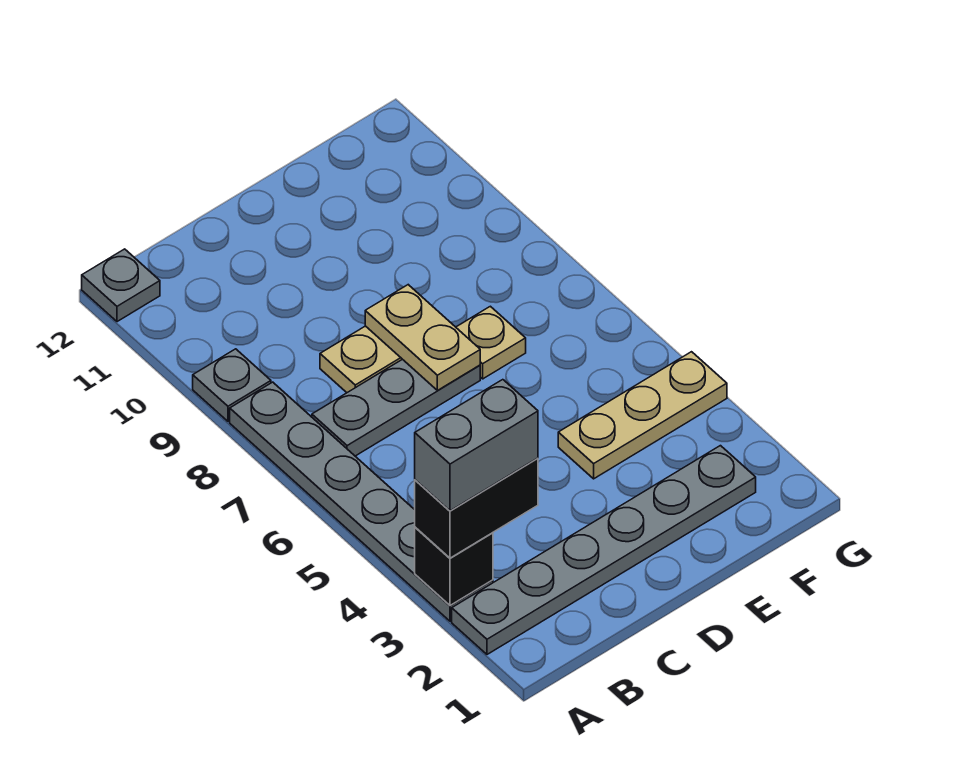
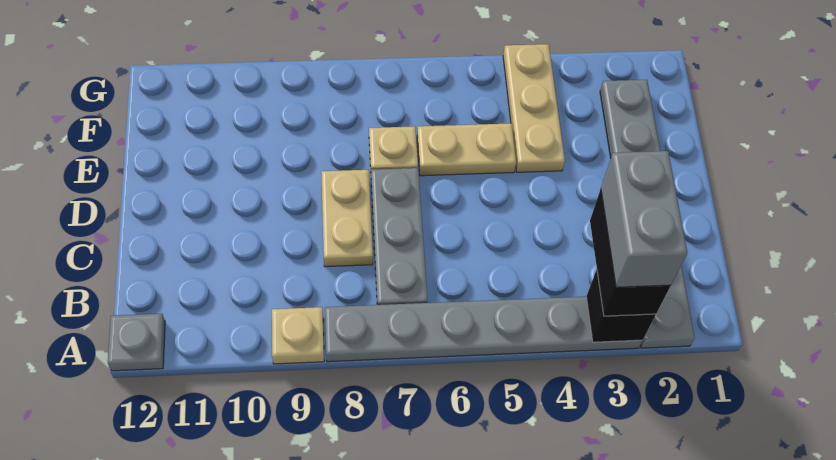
grey 1x1 plate [193,349,271,421] -> tan 1x1 plate [272,307,324,364]
tan 1x2 plate [365,285,480,390] -> tan 1x2 plate moved to [417,123,516,176]

